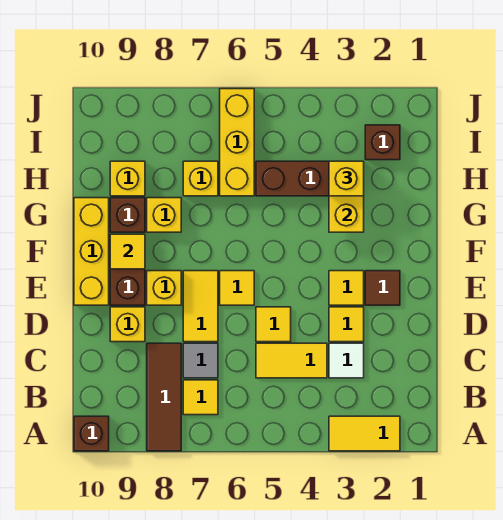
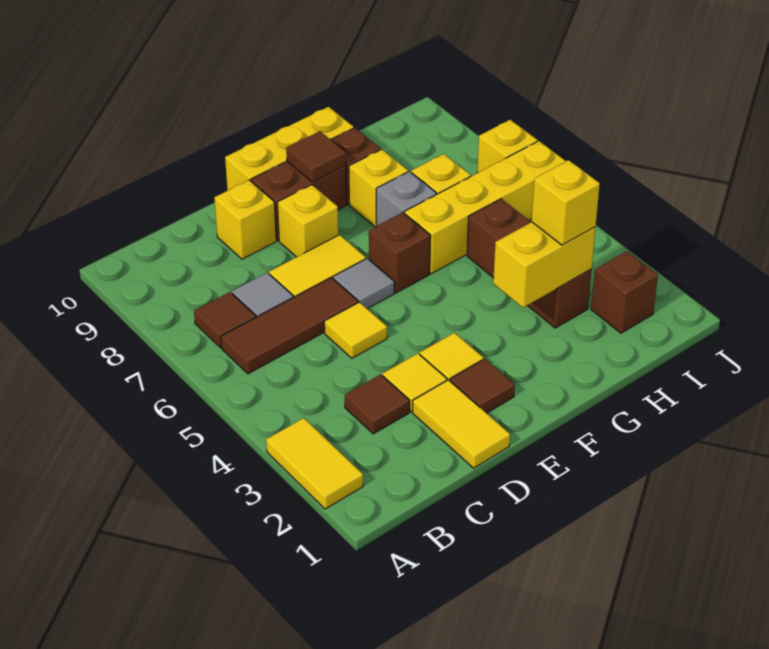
brown 1x3 tile [147,343,181,451] -> brown 1x3 tile moved to [221,278,358,374]
brown 1x1 brick [74,416,109,451] -> brown 1x1 brick moved to [369,212,430,293]
yellow 1x1 tile [183,380,218,415] -> brown 1x1 tile [194,292,256,348]
white 1x1 tile [329,343,364,378] -> brown 1x1 tile [345,374,409,434]
yellow 1x2 tile [256,343,327,378] -> yellow 1x2 tile moved to [413,380,510,468]
yellow 1x1 tile [220,271,254,305] -> grey 1x1 tile [333,258,394,309]
yellow 1x1 tile [110,234,145,269] -> brown 1x1 tile [286,131,346,182]
none -> grey 1x1 brick [376,171,436,226]
yellow 1x3 brick [220,89,254,196] -> yellow 1x4 brick [404,141,566,274]
yellow 1x1 brick [110,161,145,196] -> yellow 1x1 brick moved to [477,120,537,173]

